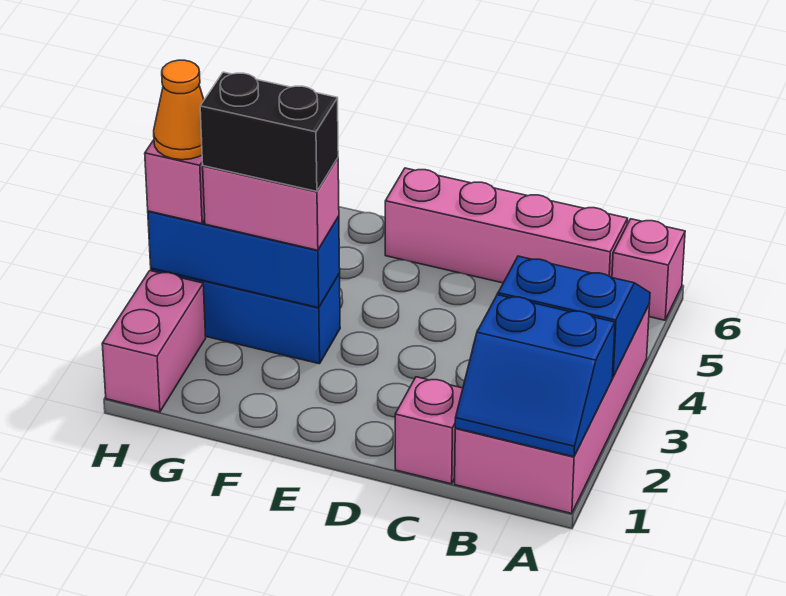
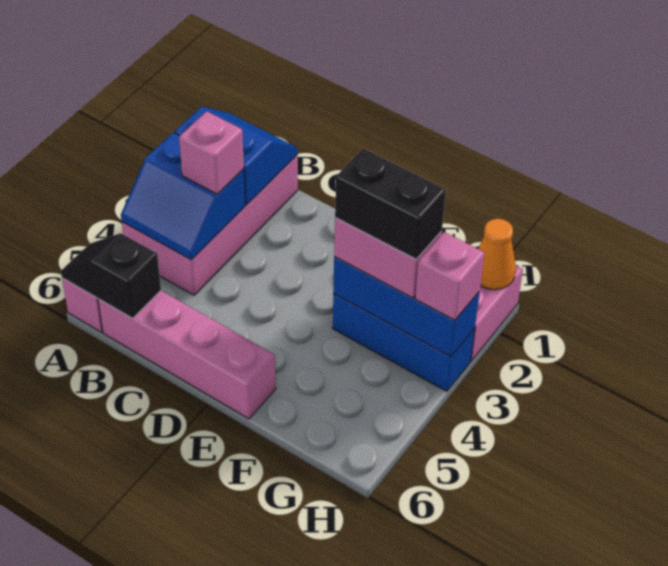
none -> black 1x2 slope [61,233,161,318]
pink 1x1 brick [395,377,463,484] -> pink 1x1 brick moved to [179,111,244,194]
orange 1x1 cone [154,60,204,160] -> orange 1x1 cone moved to [478,219,516,290]

